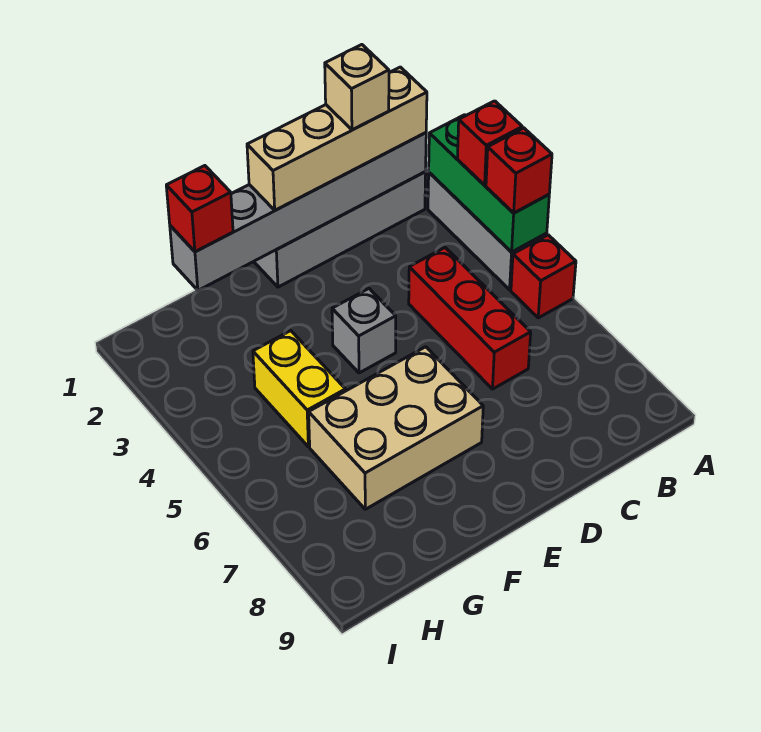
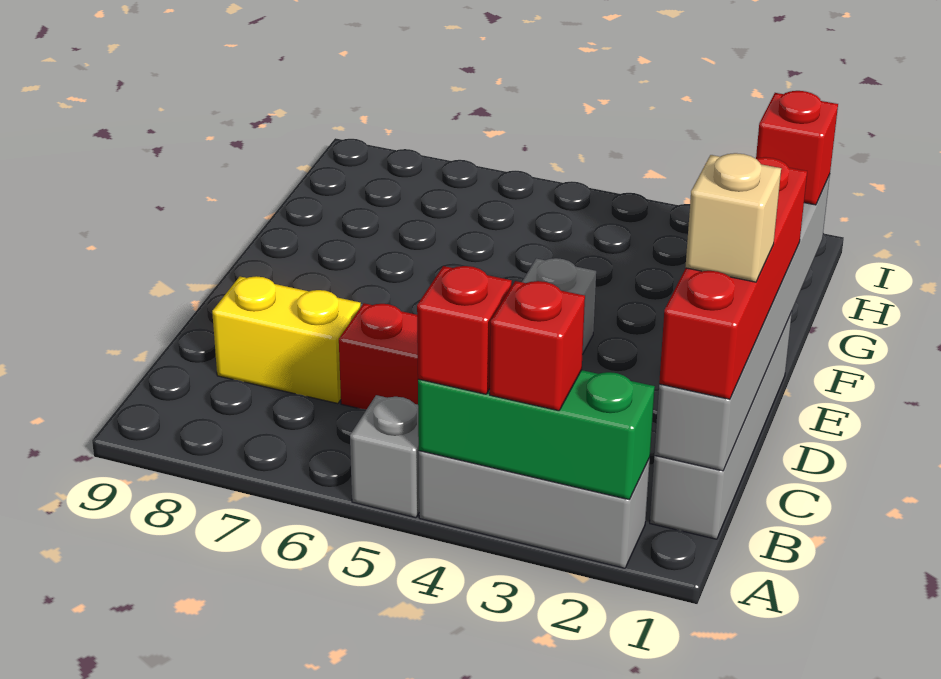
red 1x1 brick [511,235,576,318] -> grey 1x1 brick [350,395,419,518]
tan 1x4 brick [247,67,427,210] -> red 1x4 brick [659,157,807,399]
tan 2x3 brick [309,347,483,509] -> none
yellow 1x2 brick [253,331,346,447] -> yellow 1x2 brick moved to [212,276,361,404]

